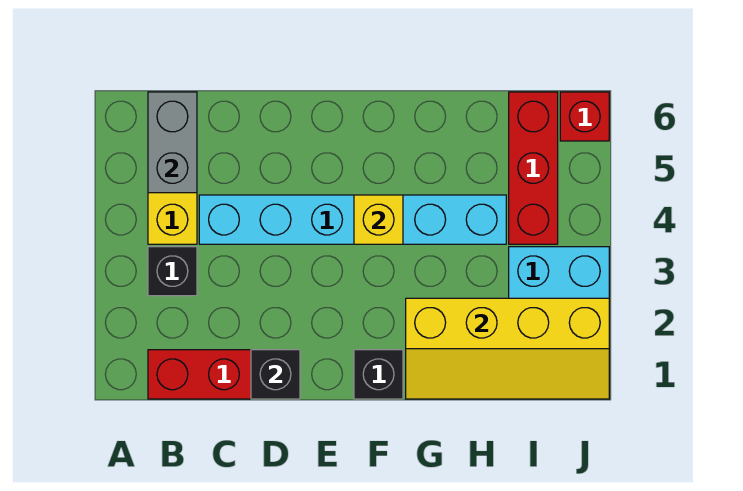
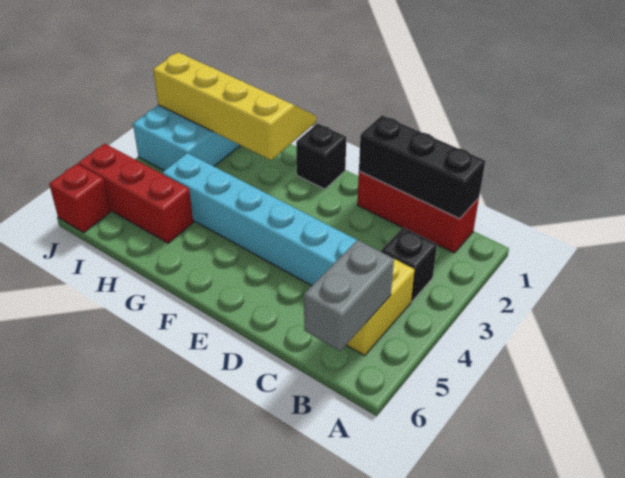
black 1x1 brick [251,350,300,399] -> black 1x3 brick [359,115,485,219]
yellow 1x1 brick [354,195,403,244] -> none
red 1x3 brick [509,92,558,244] -> red 1x3 brick turned to [78,144,193,243]

